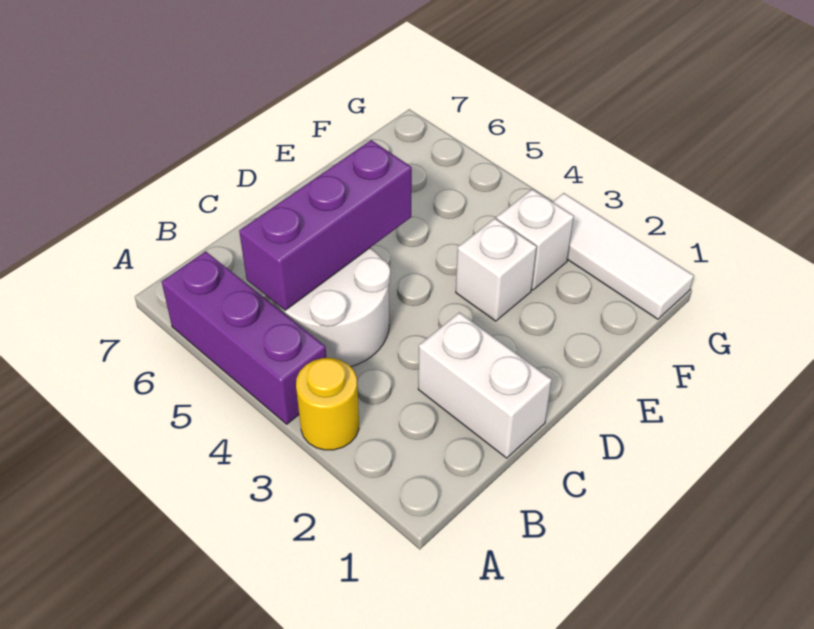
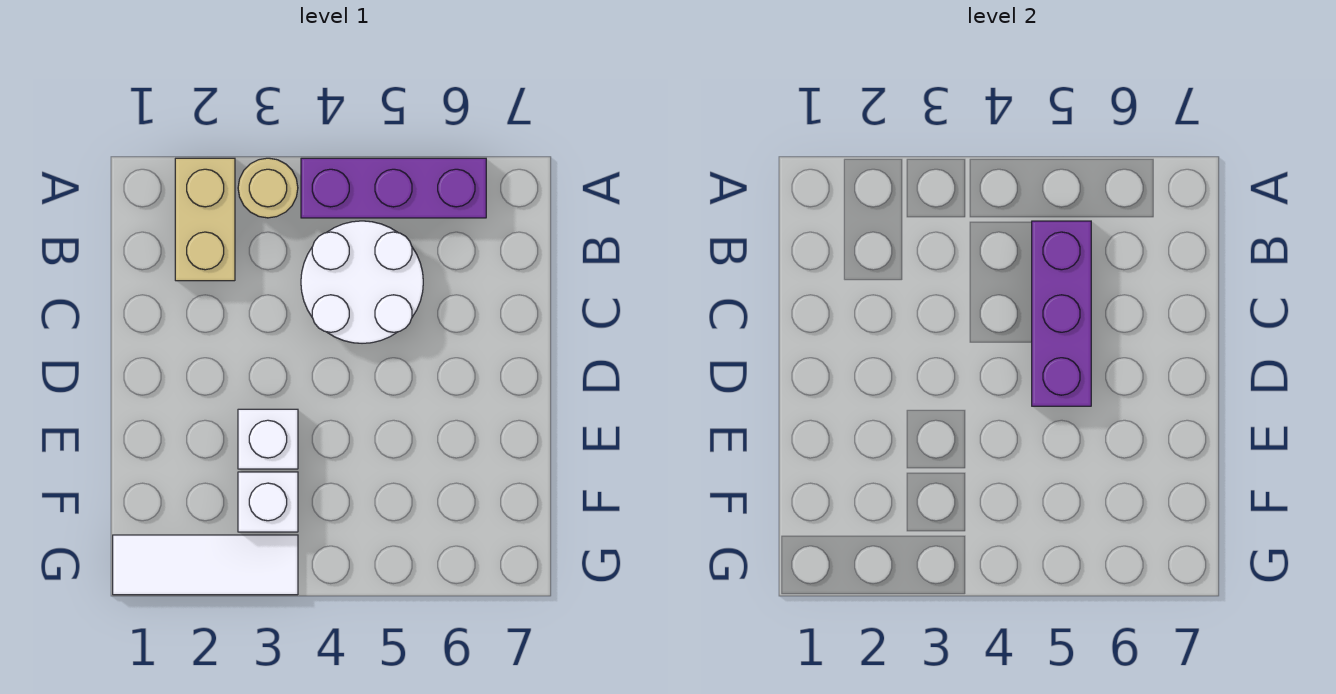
none -> tan 1x2 brick [175,158,235,281]
yellow 1x1 round brick [296,358,359,450] -> tan 1x1 round brick [238,158,298,218]
white 1x2 brick [418,312,552,458] -> none

